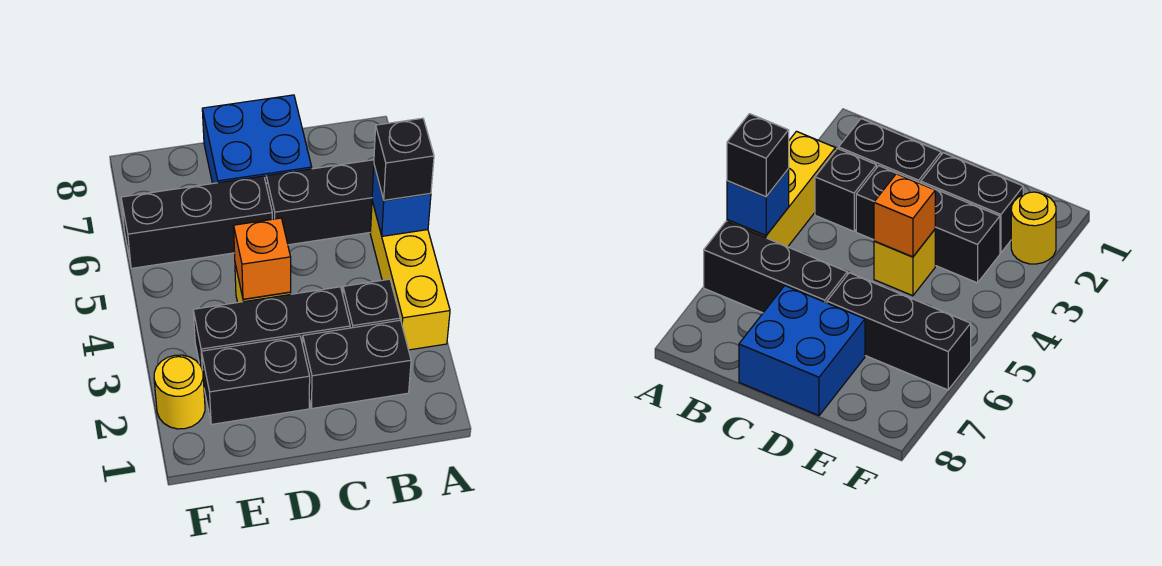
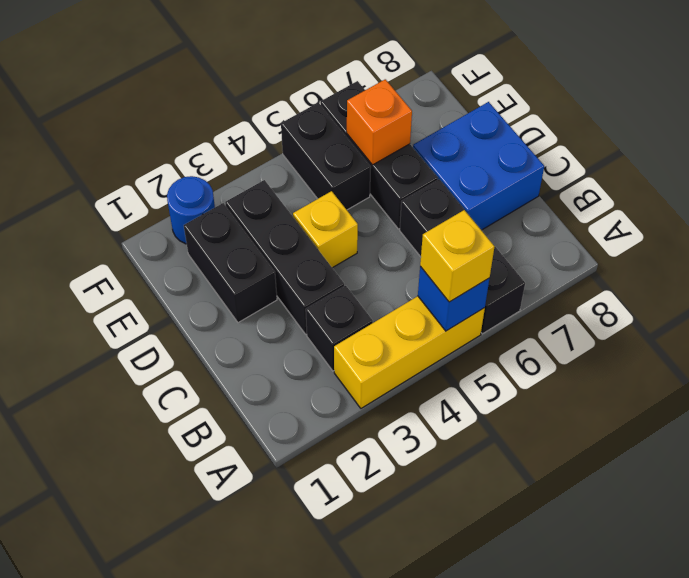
black 1x1 brick [374,118,434,200] -> yellow 1x1 brick [420,210,495,302]
black 1x2 brick [303,320,411,408] -> black 1x2 brick moved to [281,103,371,210]
orange 1x1 brick [234,218,291,299] -> orange 1x1 brick moved to [347,79,412,165]
yellow 1x1 round brick [154,355,205,429] -> blue 1x1 round brick [167,176,215,244]

